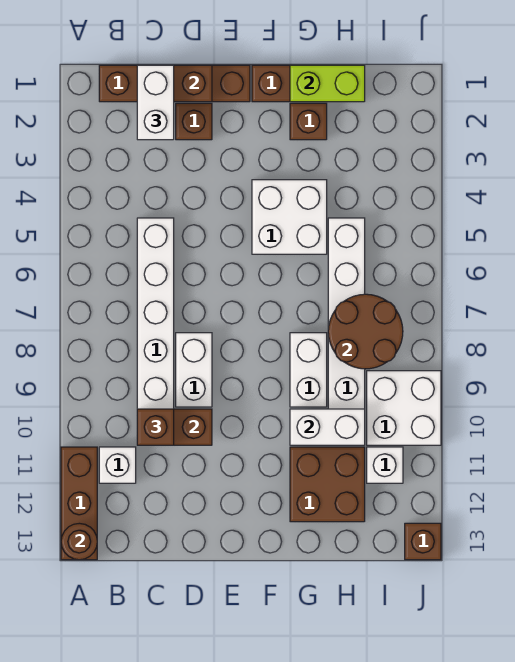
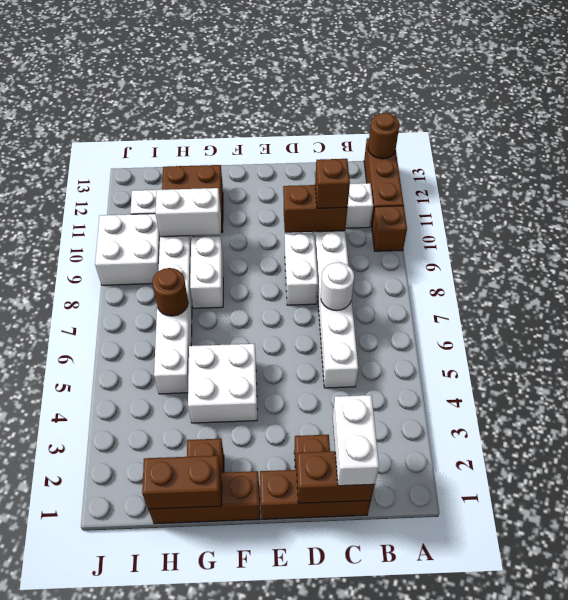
brown 1x4 brick [99,65,250,102] -> brown 1x3 brick [260,470,371,519]
none -> white 1x1 round brick [321,263,354,310]
lime 1x2 brick [290,65,365,102] -> brown 1x2 brick [142,456,222,509]
brown 2x2 round brick [328,294,403,369] -> brown 1x1 round brick [152,268,188,316]
brown 1x1 brick [405,523,441,560] -> brown 1x1 brick moved to [372,206,407,251]

